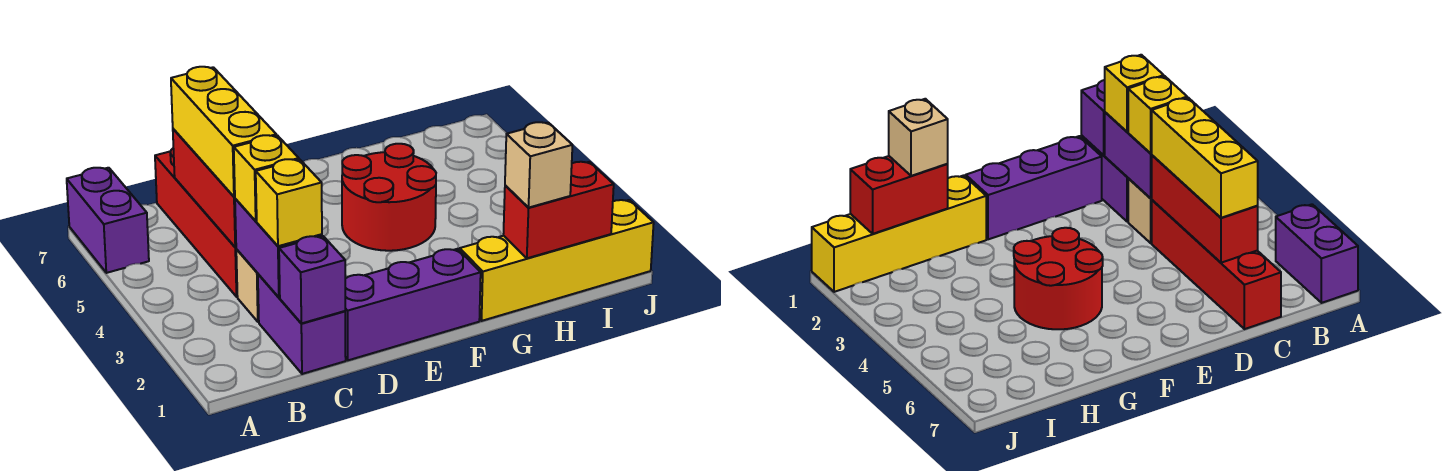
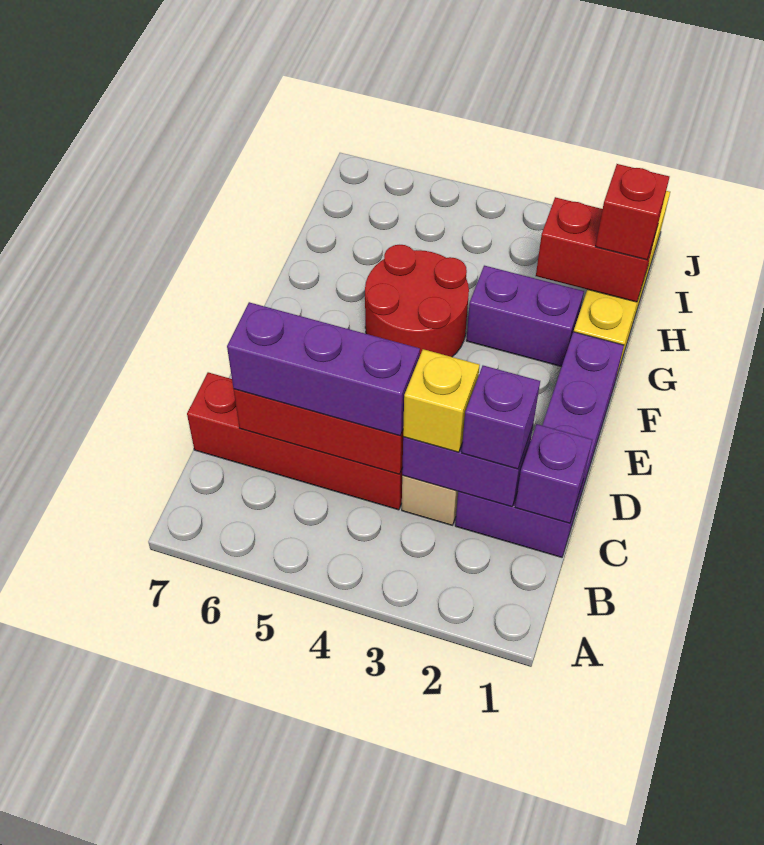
purple 1x2 brick [67,168,149,273] -> purple 1x2 brick moved to [466,266,584,367]
yellow 1x1 brick [256,159,322,246] -> purple 1x1 brick [462,366,540,469]
yellow 1x3 brick [171,67,276,197] -> purple 1x3 brick [227,302,420,436]
red 1x2 brick [503,162,614,258] -> red 1x2 brick turned to [536,197,658,302]
tan 1x1 brick [505,122,572,207] -> red 1x1 brick [595,164,669,260]

